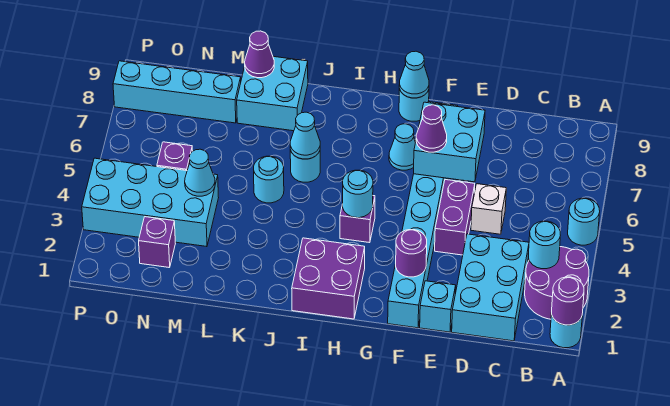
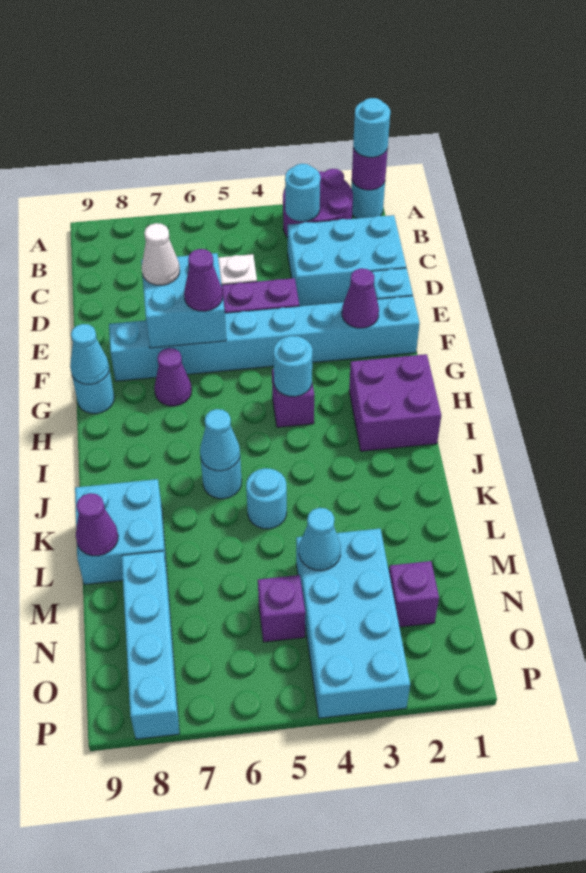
cyan 1x1 round brick [568,198,600,245] -> cyan 1x1 round brick moved to [353,98,390,157]
none -> white 1x1 cone [142,223,180,285]
purple 1x1 round brick [396,230,427,277] -> purple 1x1 cone [342,268,379,328]
cyan 1x1 cone [389,124,416,170] -> purple 1x1 cone [154,348,192,406]

